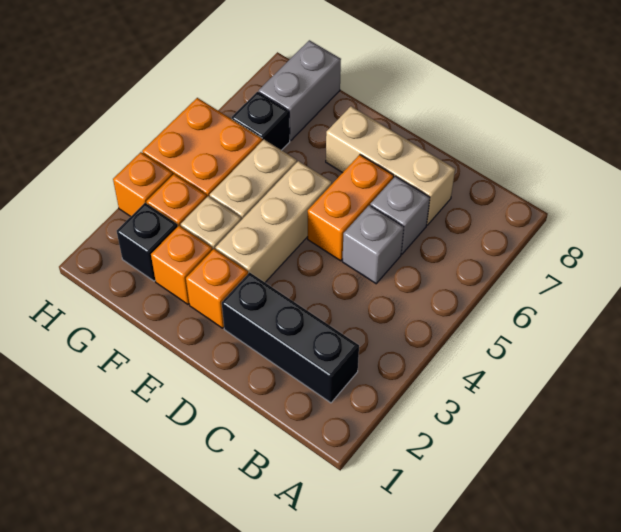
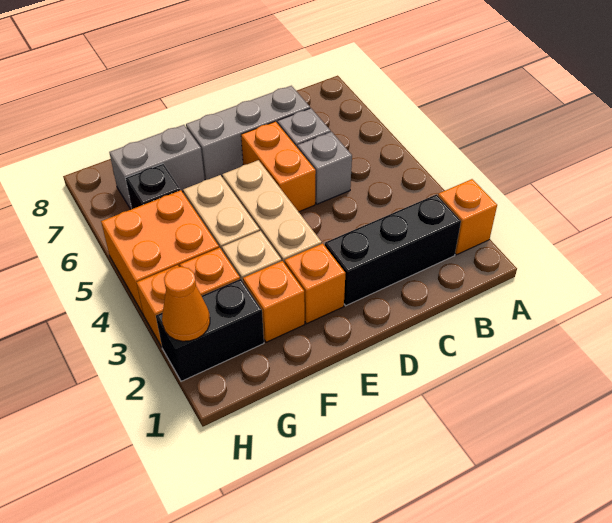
none -> orange 1x1 brick [438,179,497,255]
tan 1x3 brick [326,106,455,225] -> grey 1x3 brick [186,86,310,180]
black 1x1 brick [117,203,178,281] -> black 1x2 brick [156,279,264,381]
grey 1x2 brick [259,40,341,140] -> grey 1x2 brick turned to [109,125,205,209]
none -> orange 1x1 cone [162,267,210,341]

